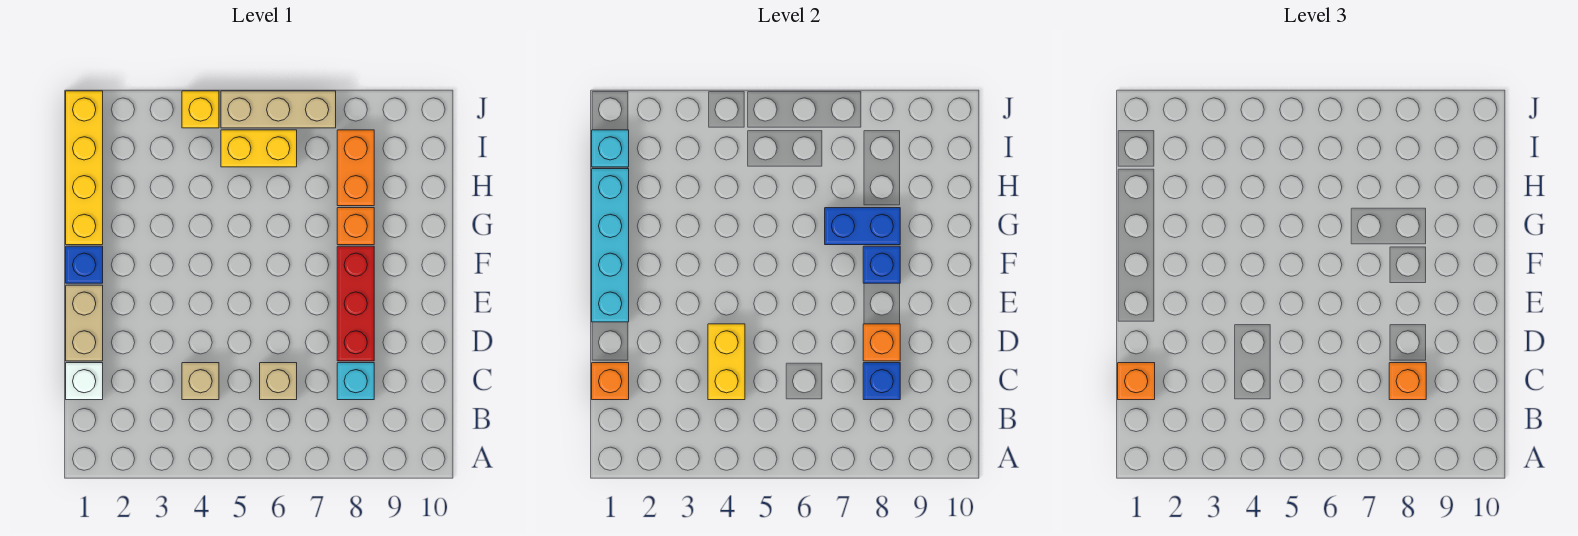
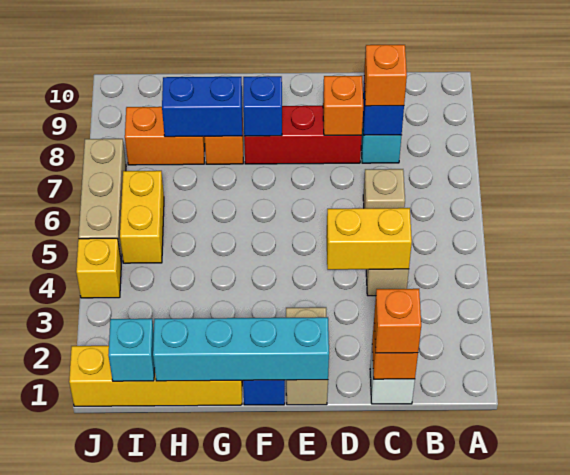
tan 1x2 brick [66,285,103,361] -> tan 1x2 brick turned to [286,307,328,405]
blue 1x2 brick [825,208,900,245] -> blue 1x2 brick turned to [162,77,242,137]

